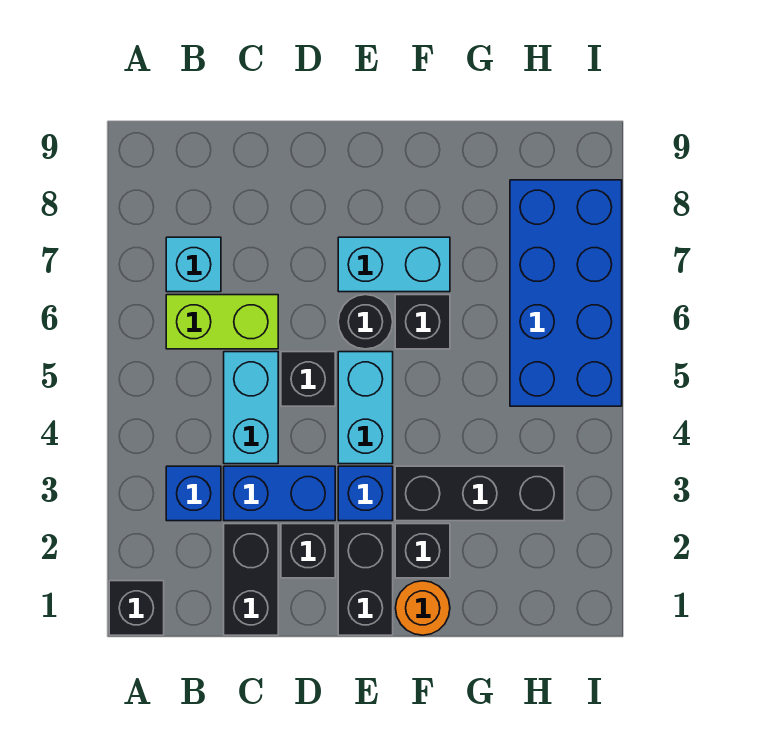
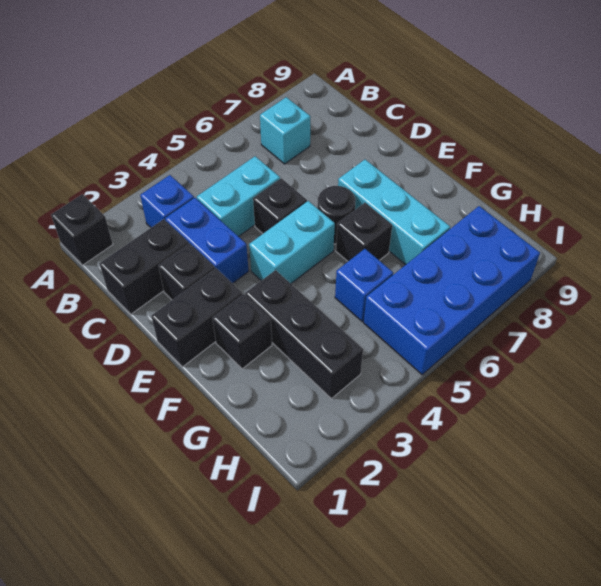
lime 1x2 brick [166,295,278,349] -> none
blue 1x1 brick [338,466,393,521] -> blue 1x1 brick moved to [335,249,393,322]
cyan 1x2 brick [338,237,450,292] -> cyan 1x3 brick [338,160,450,265]
orange 1x1 round brick [396,581,450,635] -> none

